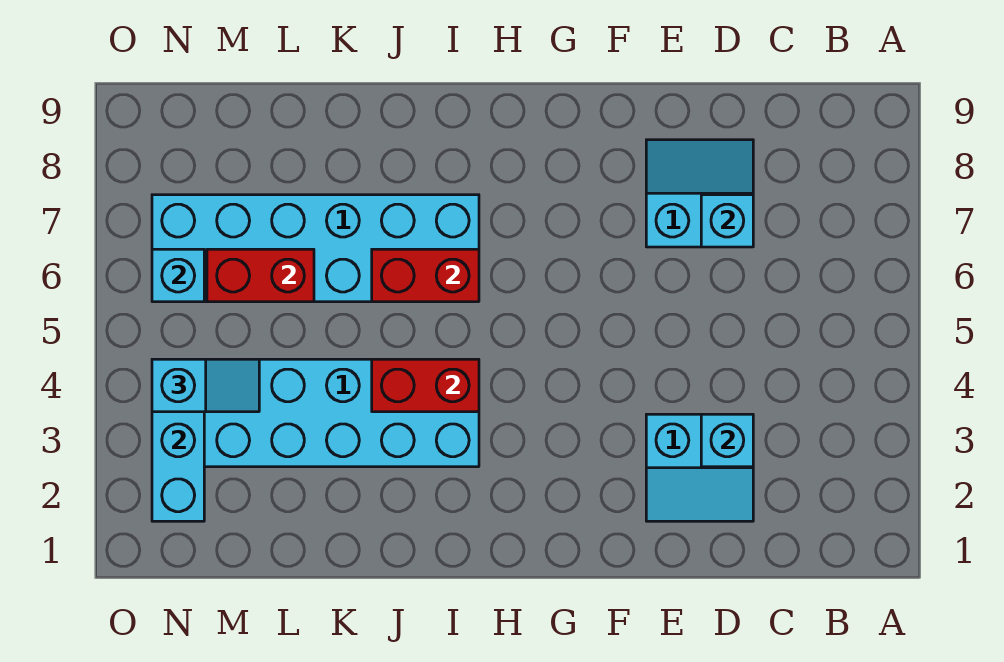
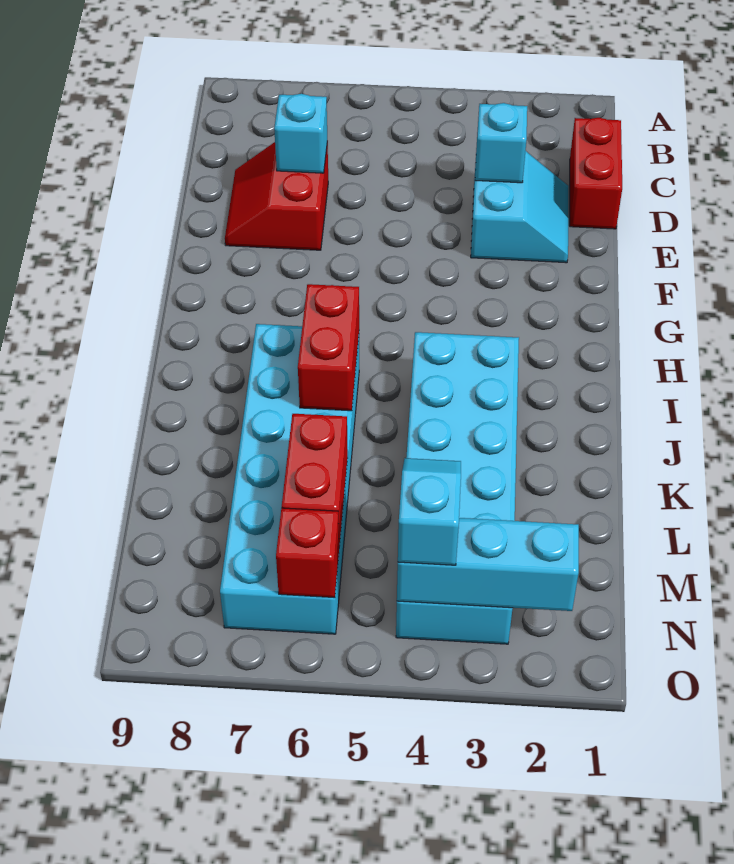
cyan 2x2 slope [646,140,753,247] -> red 2x2 slope [225,141,328,250]
red 1x2 brick [372,359,479,412] -> red 1x2 brick moved to [570,118,622,229]
cyan 1x1 brick [152,249,204,302] -> red 1x1 brick [276,508,339,598]

